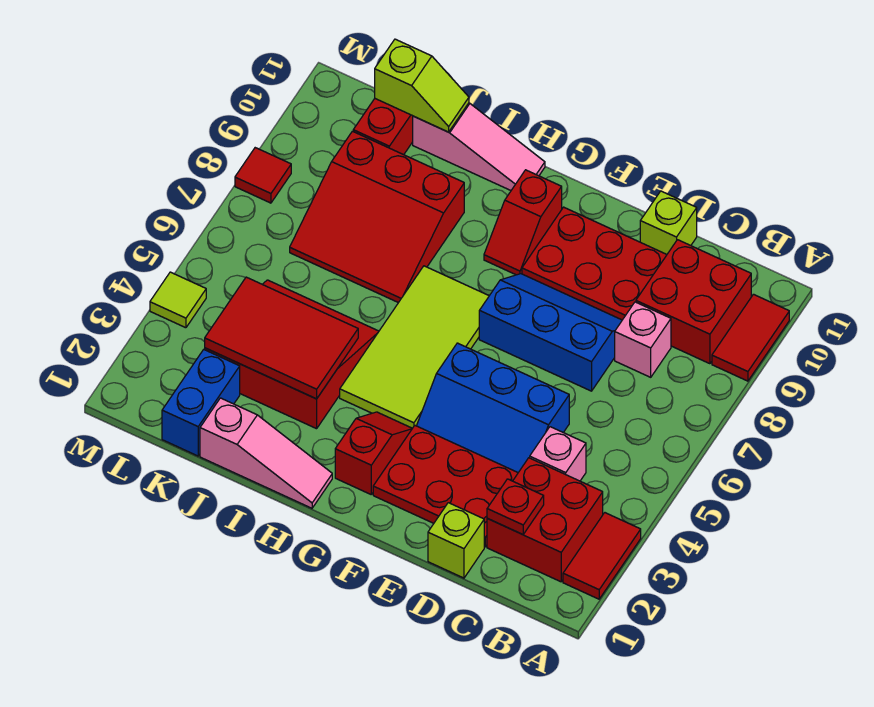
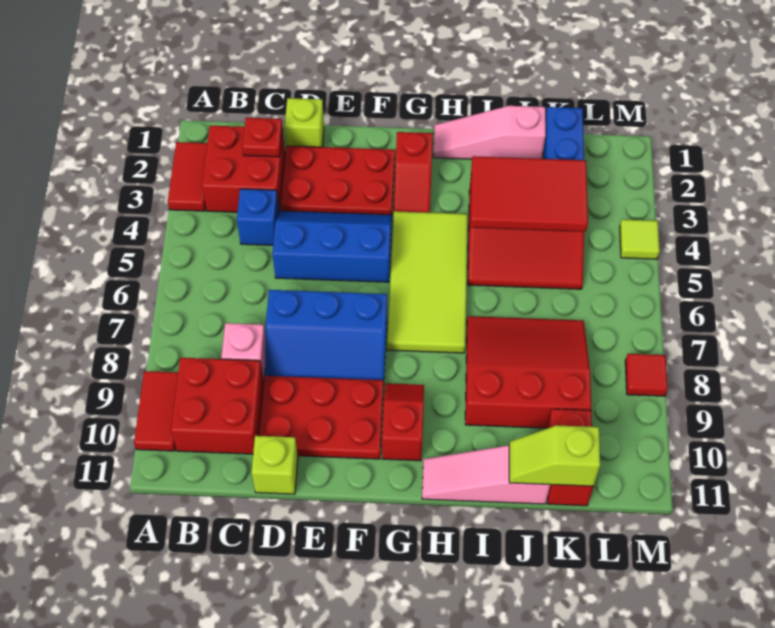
pink 1x1 brick [530,427,586,481] -> blue 1x1 brick [237,189,279,245]

